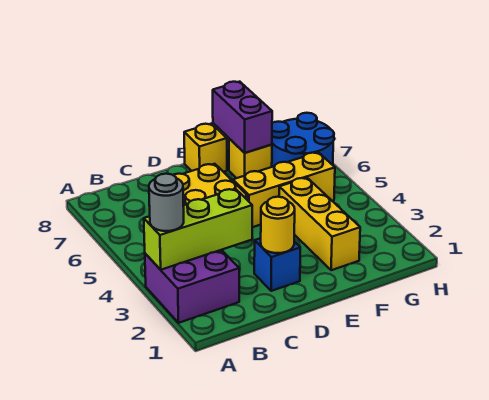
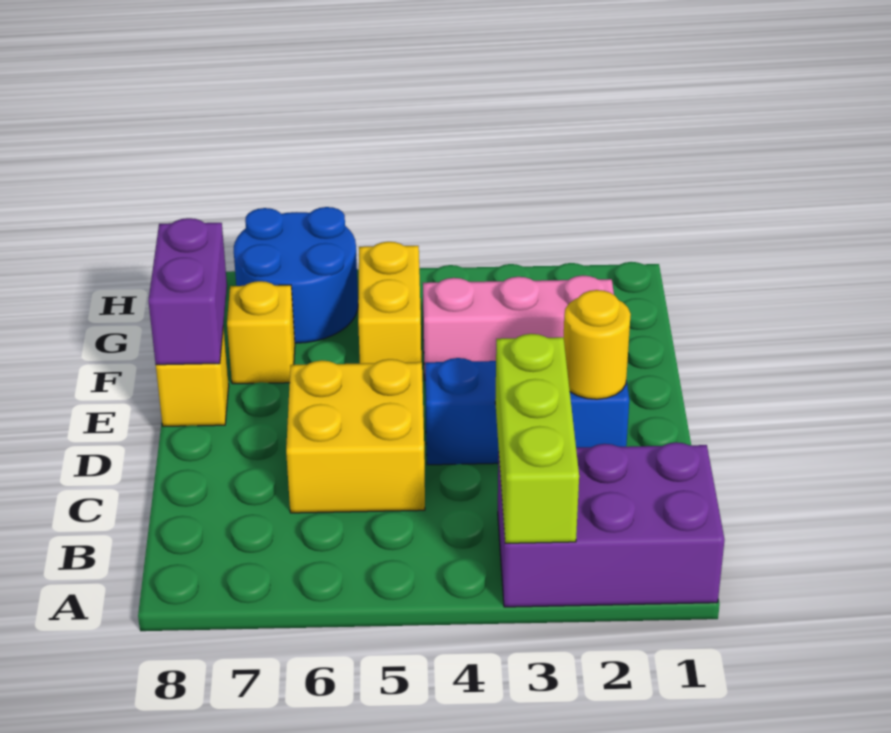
purple 2x2 brick [145,250,239,323] -> purple 2x3 brick [498,442,724,607]
grey 1x1 round brick [149,174,184,231] -> none
blue 1x1 brick [254,238,300,291] -> blue 1x3 brick [425,358,629,465]
yellow 1x3 brick [233,152,335,227] -> yellow 1x2 brick [358,242,421,364]
yellow 1x3 brick [279,178,360,270] -> pink 1x3 brick [423,275,614,376]
purple 1x2 brick [213,82,272,153] -> purple 1x2 brick turned to [148,218,227,365]

